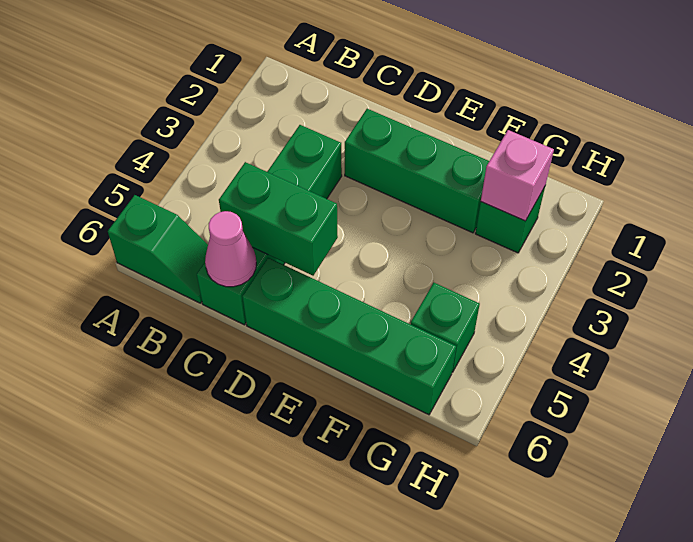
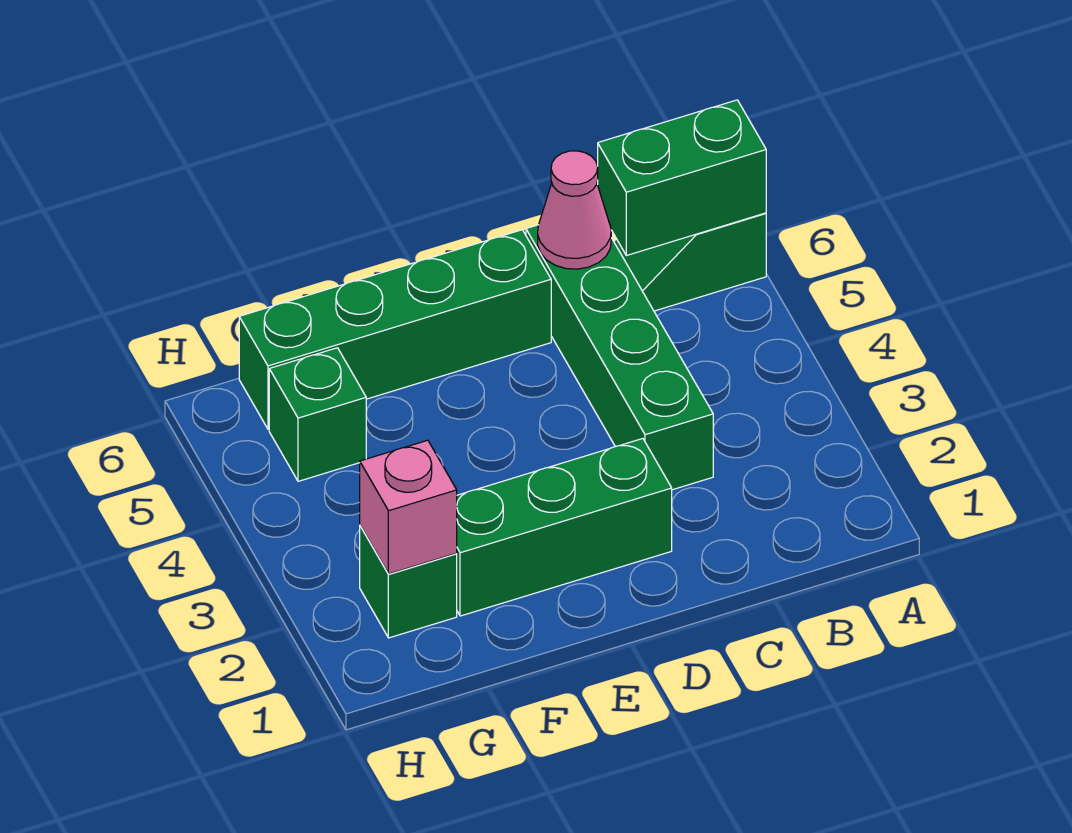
green 1x2 brick [219,162,338,276] -> green 1x2 brick moved to [598,100,766,256]

